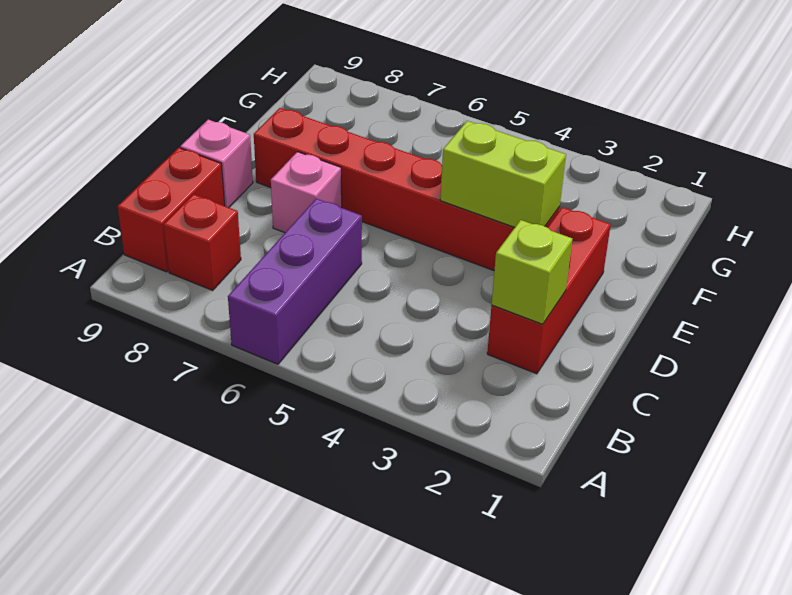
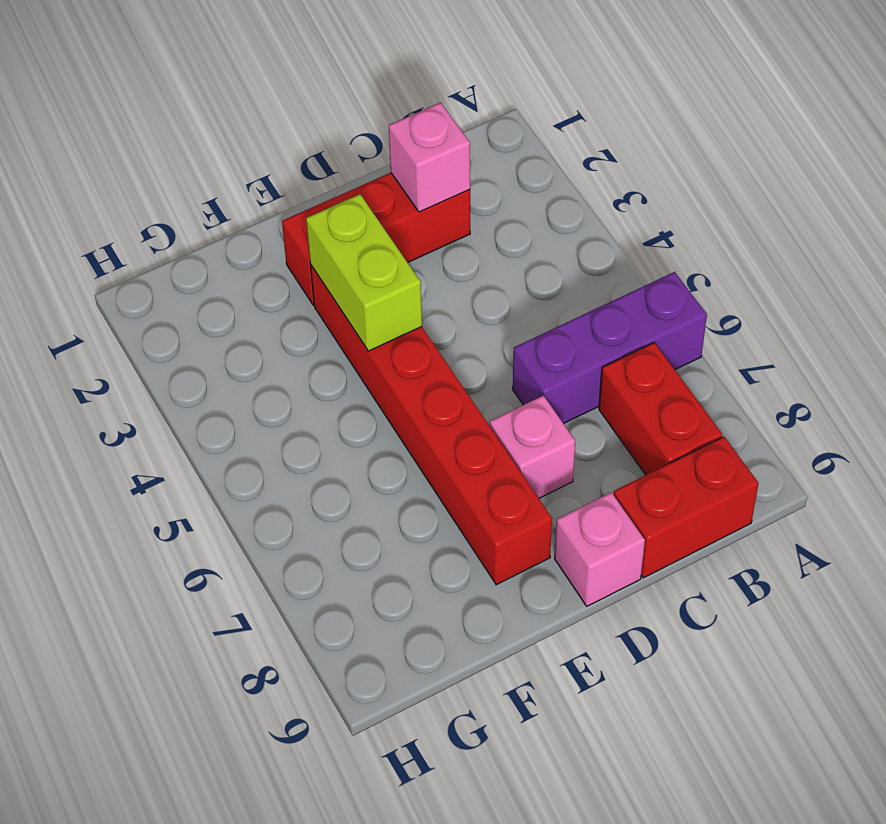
red 1x1 brick [164,194,241,290] -> red 1x2 brick [599,343,722,475]
lime 1x1 brick [492,220,572,324] -> pink 1x1 brick [389,103,470,212]

